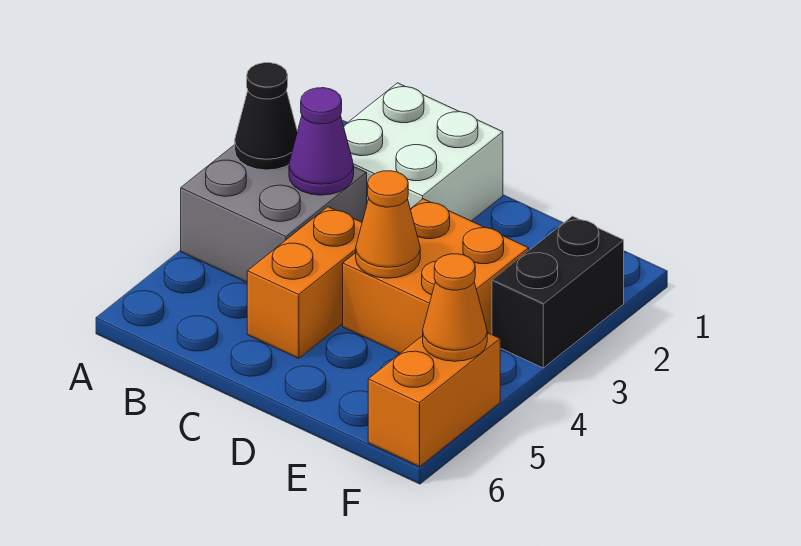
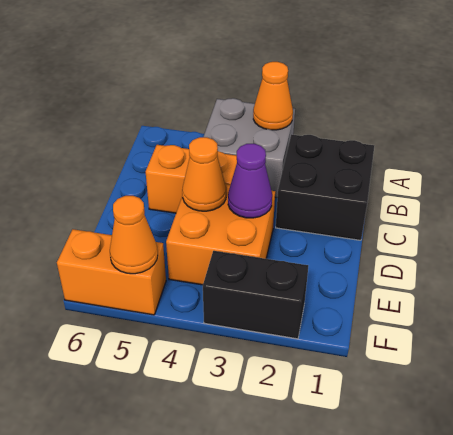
black 1x1 cone [235,63,297,170] -> orange 1x1 cone [253,62,293,130]
white 2x2 brick [344,83,503,221] -> black 2x2 brick [276,134,374,240]
purple 1x1 cone [289,88,354,195] -> purple 1x1 cone moved to [228,144,272,218]

